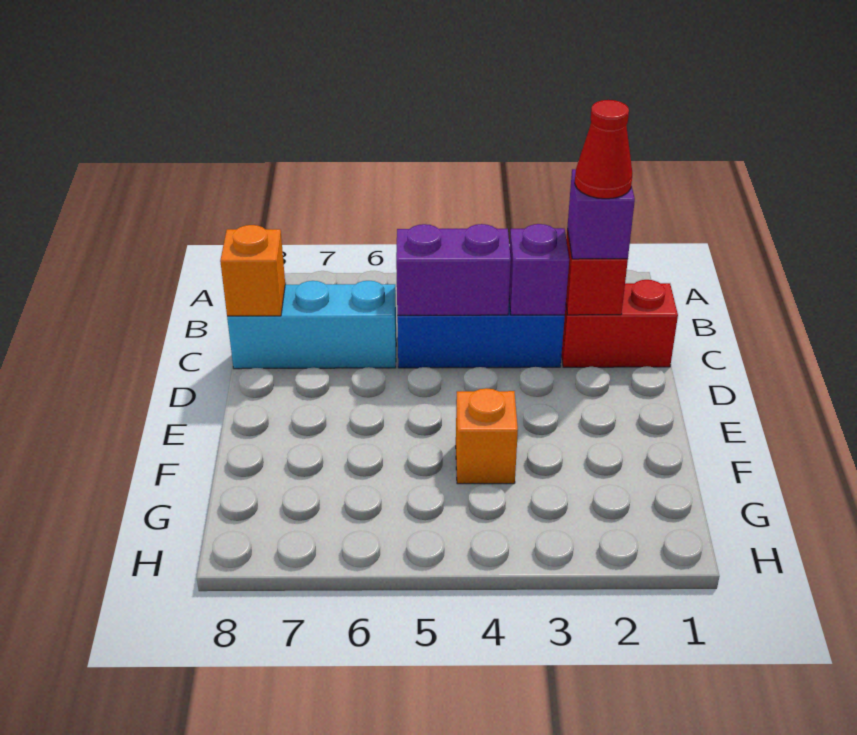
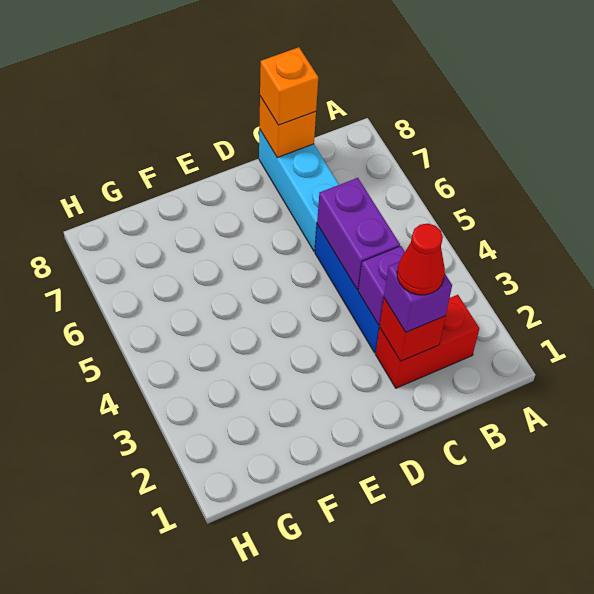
red 1x2 brick [562,280,678,367] -> red 1x2 brick turned to [376,295,479,388]
orange 1x1 brick [456,388,518,484] -> orange 1x1 brick moved to [260,47,318,125]

